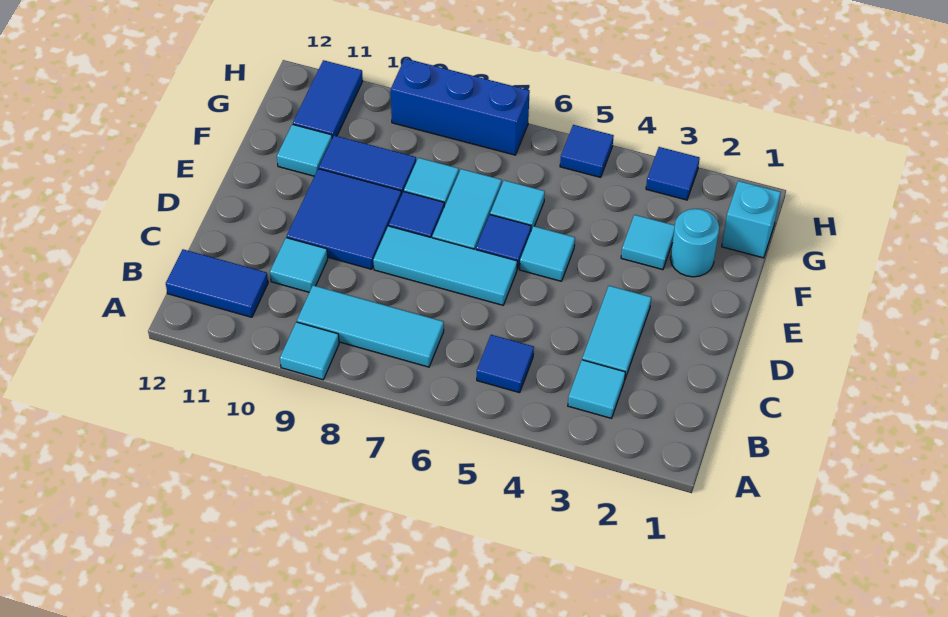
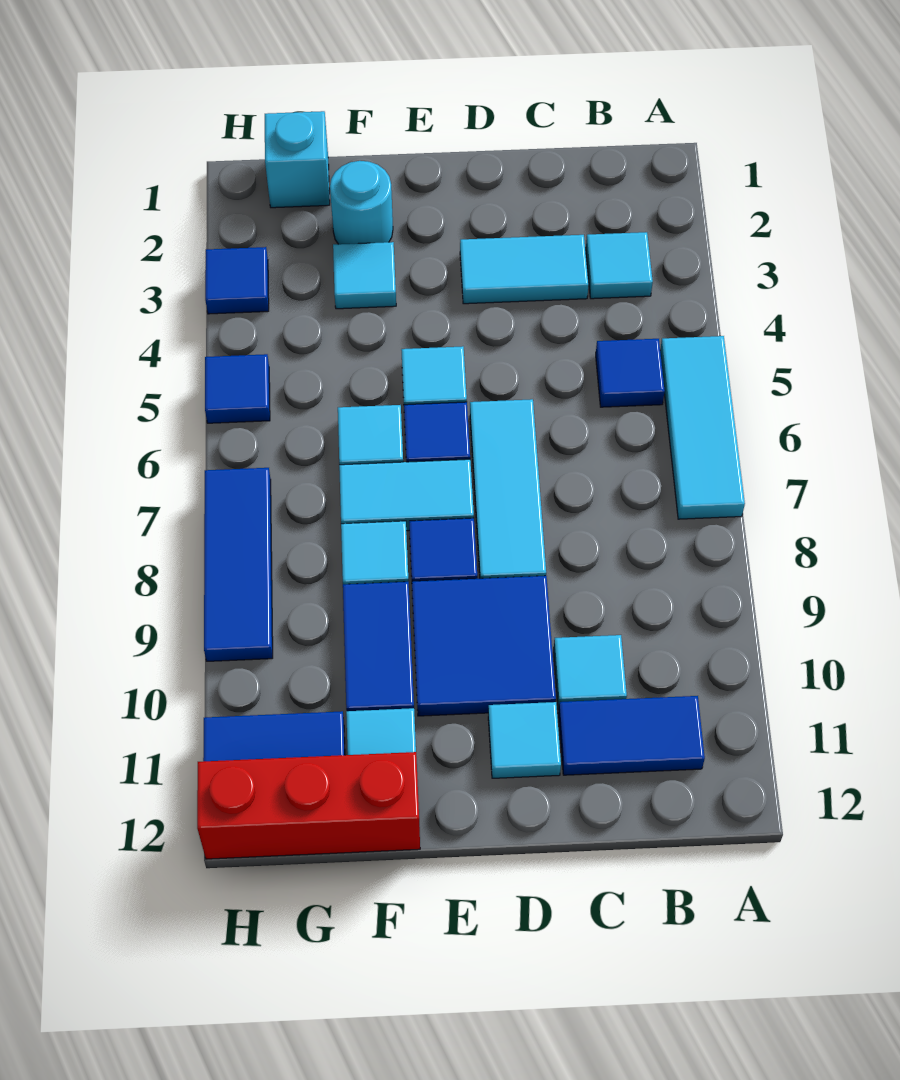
cyan 1x1 tile [280,322,339,380] -> cyan 1x1 tile moved to [488,702,561,778]
cyan 1x3 tile [297,285,444,367] -> cyan 1x3 tile moved to [660,336,745,519]
blue 1x2 tile [166,249,268,317] -> blue 1x2 tile turned to [558,696,705,775]
none -> red 1x3 brick [197,752,420,859]
blue 1x3 brick [391,58,530,155] -> blue 1x3 tile [204,468,273,661]

